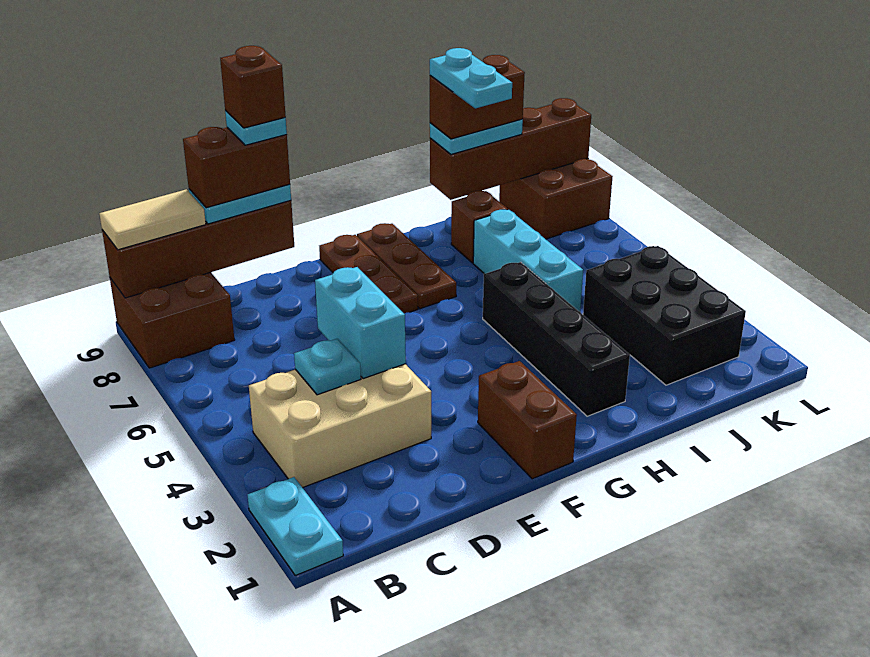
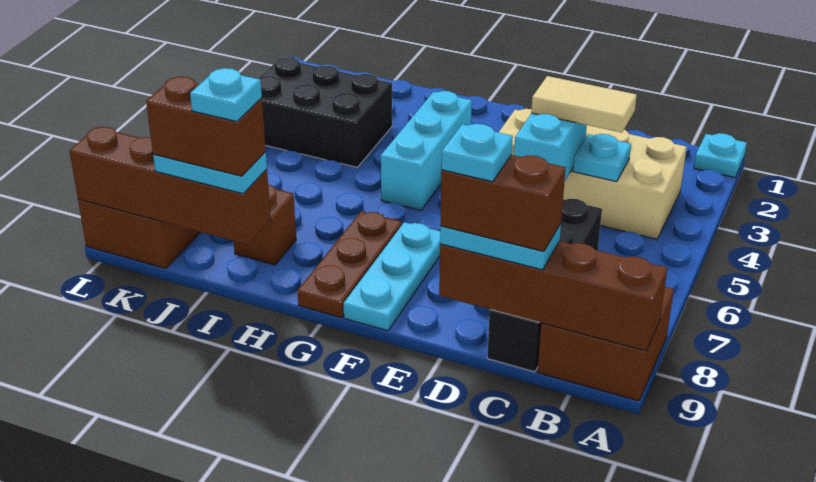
cyan 1x2 plate [248,477,343,575] -> cyan 1x1 plate [694,133,747,177]
tan 1x2 tile [99,189,206,250] -> tan 1x2 tile moved to [531,76,637,133]
tan 2x3 brick [249,364,431,488] -> tan 2x4 brick [499,109,687,239]
brown 1x1 brick [220,46,286,128] -> none
brown 1x2 brick [478,361,577,479] -> none
brown 1x3 plate [319,235,418,313] -> cyan 1x3 plate [343,222,440,331]
black 1x4 brick [483,262,630,416] -> black 1x4 brick moved to [487,199,602,372]
cyan 1x3 brick [473,210,583,312] -> cyan 1x3 brick moved to [381,91,472,210]
cyan 1x2 plate [430,48,512,108] -> cyan 1x1 plate [190,68,262,122]
black 2x3 brick [583,246,746,385] -> black 2x3 brick turned to [259,57,392,167]

